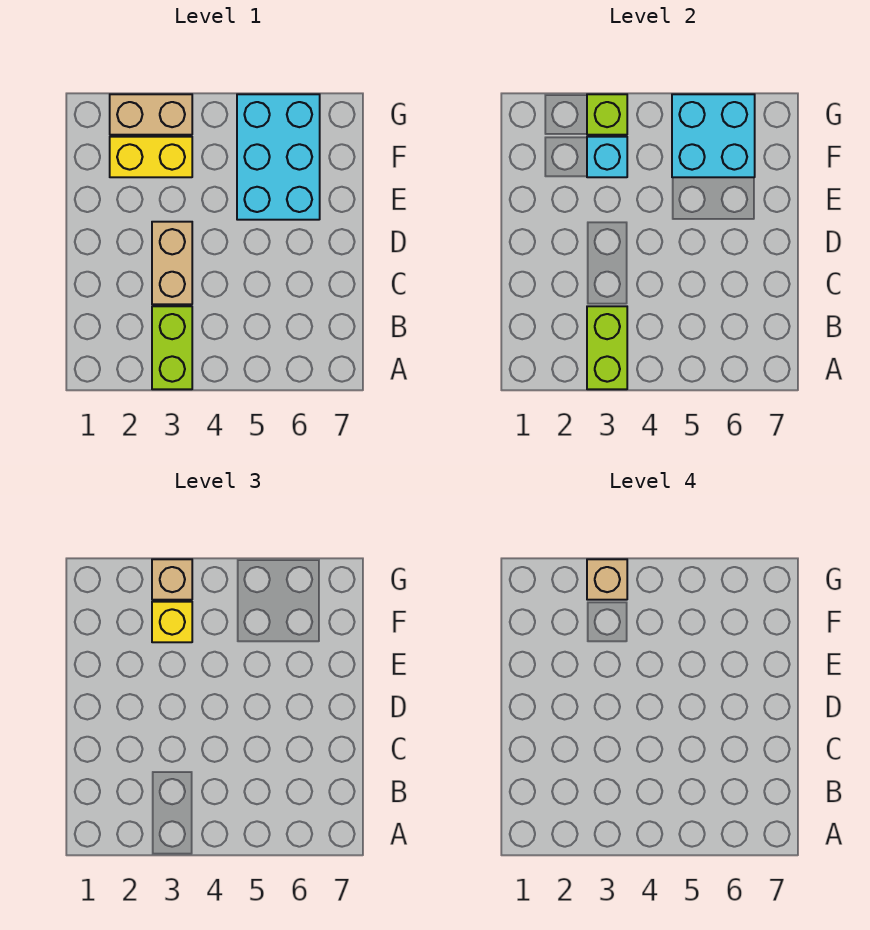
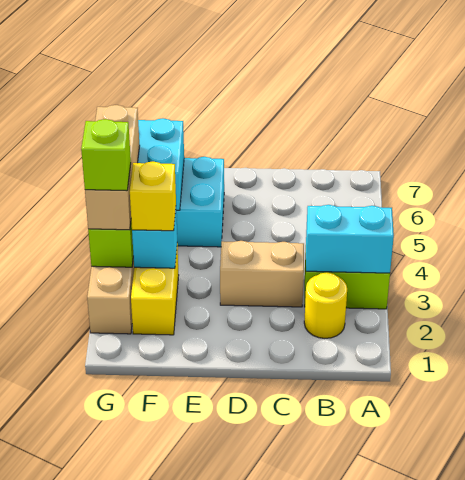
lime 1x2 brick [587,306,627,389] -> cyan 1x2 brick [306,205,394,273]
none -> yellow 1x1 round brick [304,272,347,338]
tan 1x1 brick [152,559,192,600] -> tan 1x3 brick [85,105,140,230]
tan 1x1 brick [587,559,627,600] -> lime 1x1 brick [81,119,131,191]

